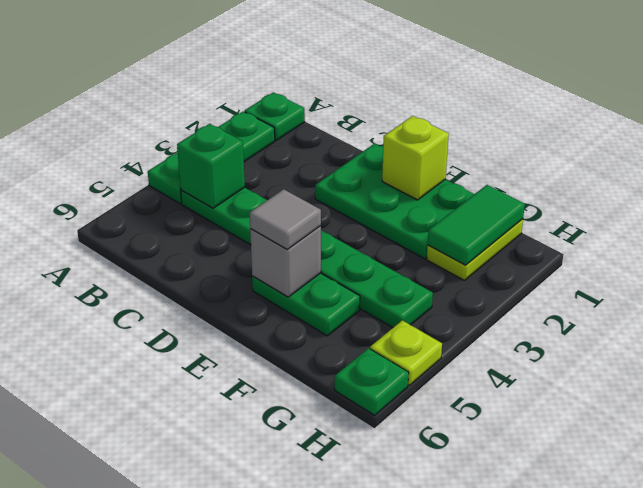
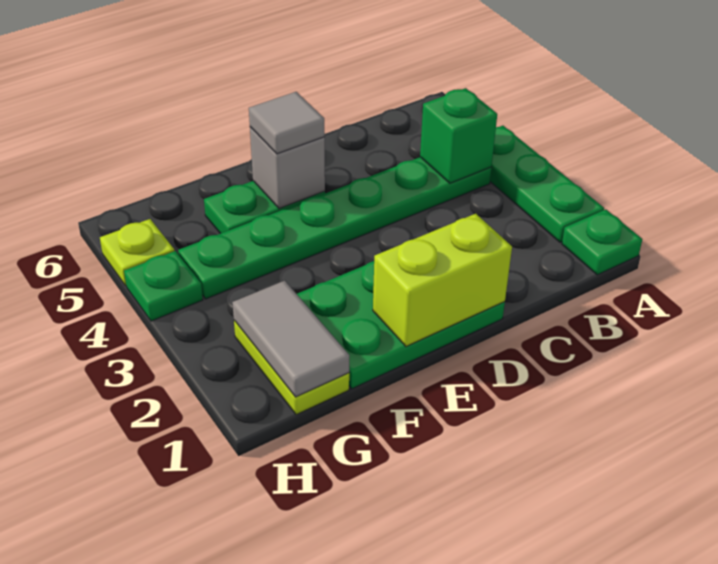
lime 1x1 brick [382,116,449,200] -> lime 1x2 brick [373,214,512,346]
green 1x2 tile [428,185,525,265] -> grey 1x2 tile [232,281,349,397]
green 1x1 plate [335,348,409,415] -> green 1x1 plate moved to [124,251,203,321]

